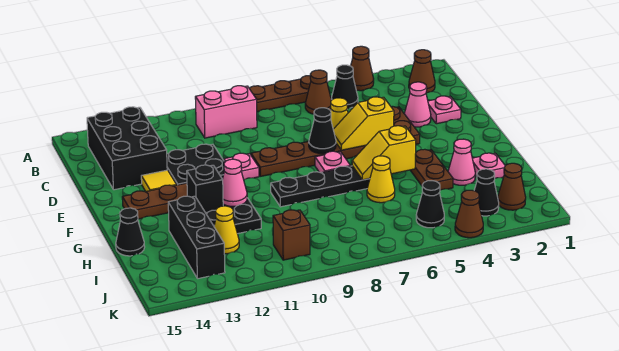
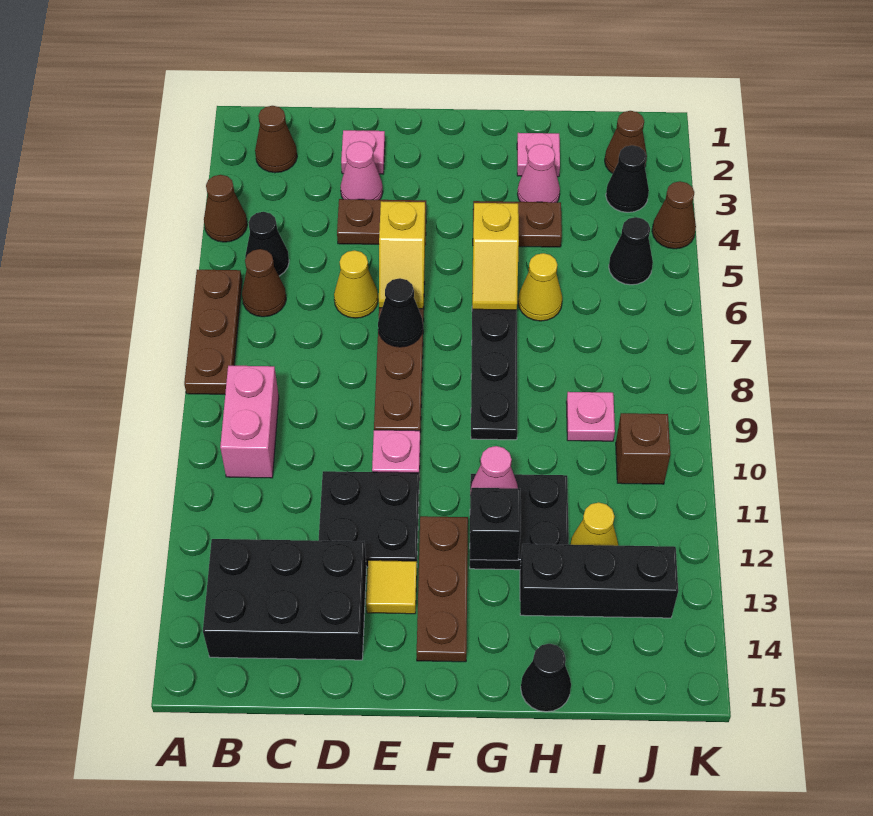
pink 1x1 plate [315,151,350,173] -> pink 1x1 plate moved to [566,392,615,441]

